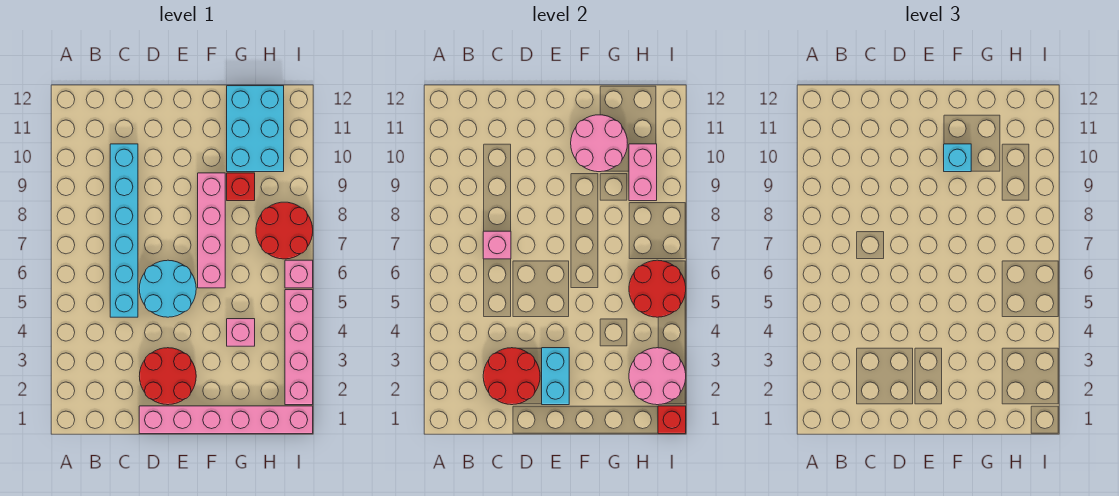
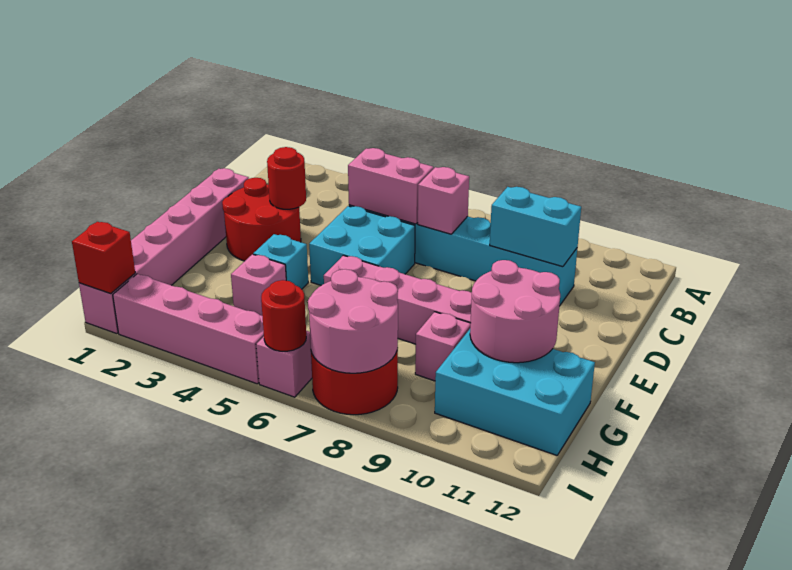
red 2x2 round brick [483,348,540,405] -> red 1x1 round brick [267,147,306,209]
cyan 2x2 round brick [139,260,196,317] -> cyan 2x2 brick [309,206,415,285]
cyan 1x2 brick [542,348,569,405] -> cyan 1x2 brick moved to [490,187,581,267]
cyan 1x1 brick [944,144,971,172] -> cyan 1x1 brick moved to [253,234,308,289]
red 1x1 brick [227,173,255,201] -> pink 1x1 brick [415,312,471,381]
pink 2x2 round brick [629,348,686,405] -> pink 2x2 round brick moved to [308,269,398,373]
red 2x2 round brick [629,260,686,317] -> red 1x1 round brick [261,280,306,351]
pink 1x2 brick [629,144,657,201] -> pink 1x2 brick moved to [348,148,434,224]

